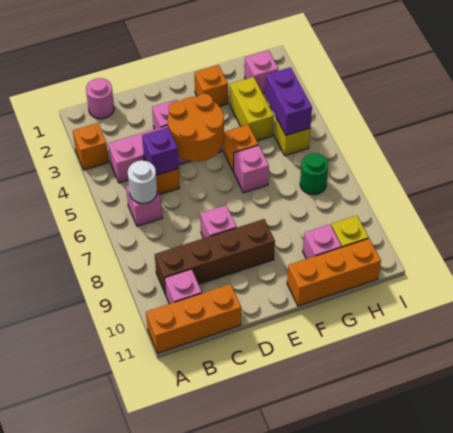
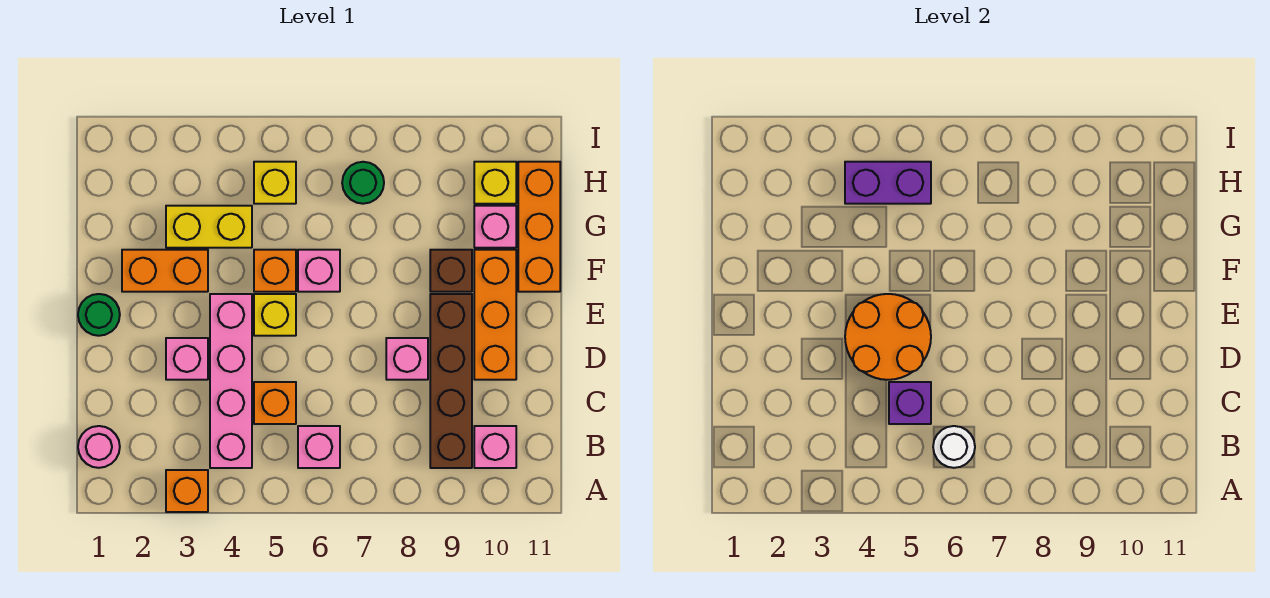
orange 1x3 brick [146,284,241,353] -> orange 1x3 brick moved to [474,250,516,380]
none -> green 1x1 round brick [78,294,120,336]
none -> yellow 1x1 brick [254,294,296,336]
orange 1x1 brick [194,65,228,107] -> orange 1x2 brick [122,250,208,292]
none -> brown 1x1 brick [430,250,472,292]
pink 1x1 brick [245,50,279,94] -> none

